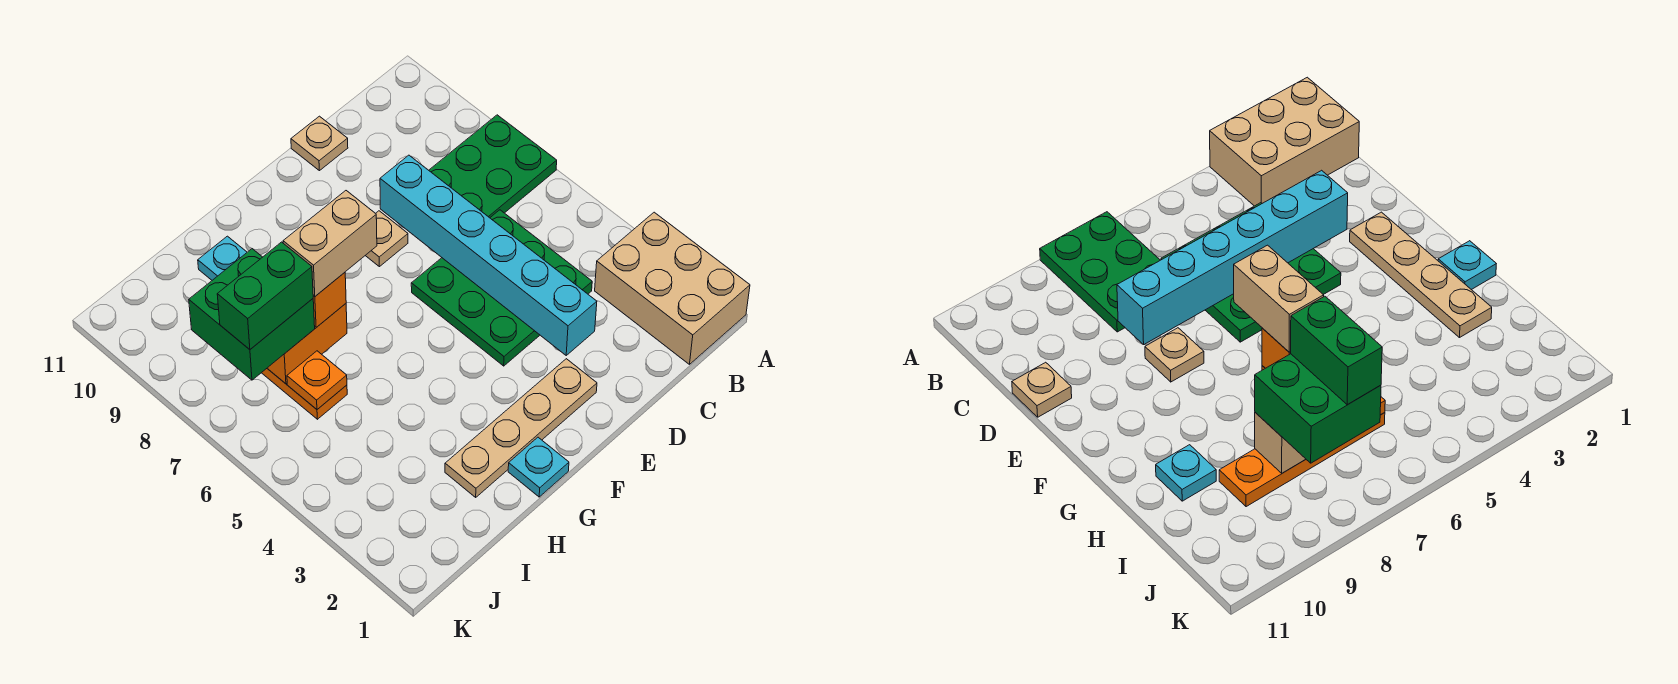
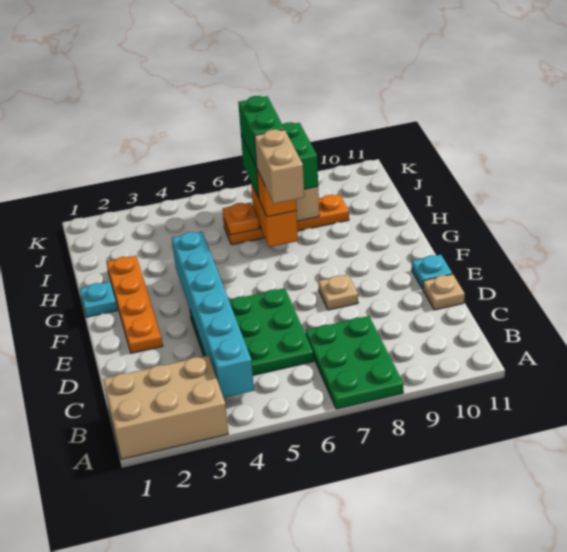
cyan 1x6 brick [380,155,597,355] -> cyan 1x6 brick turned to [172,231,254,398]
tan 1x4 plate [445,359,597,497] -> orange 1x4 plate [107,256,163,353]
cyan 1x1 plate [198,236,247,280] -> cyan 1x1 plate moved to [412,255,452,289]

